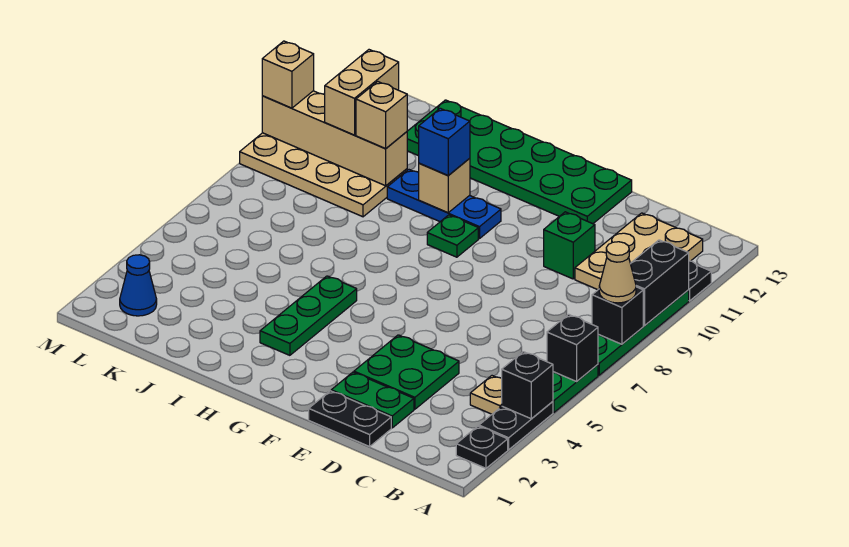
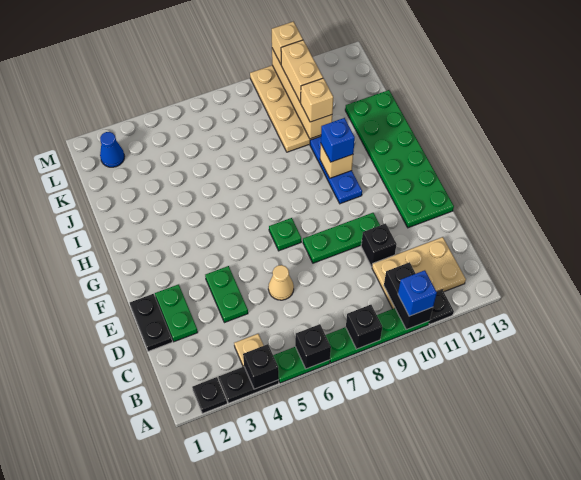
tan 1x1 cone [599,242,636,303] -> tan 1x1 cone moved to [268,265,294,300]
black 1x2 brick [630,240,689,326] -> black 1x2 brick turned to [384,262,433,330]
none -> blue 1x1 brick [398,270,437,316]
green 2x2 plate [354,335,459,409] -> green 1x2 plate [205,266,248,323]
green 1x1 brick [544,212,595,279] -> black 1x1 brick [361,223,397,267]
green 1x1 plate [427,215,478,257] -> green 1x1 plate moved to [269,218,301,251]
green 1x3 plate [260,276,357,355] -> green 1x3 plate moved to [303,213,380,263]
tan 1x2 brick [325,50,399,135] -> tan 1x2 brick turned to [281,40,323,102]

